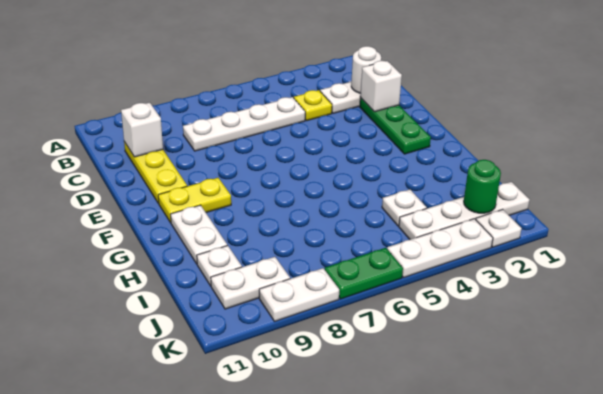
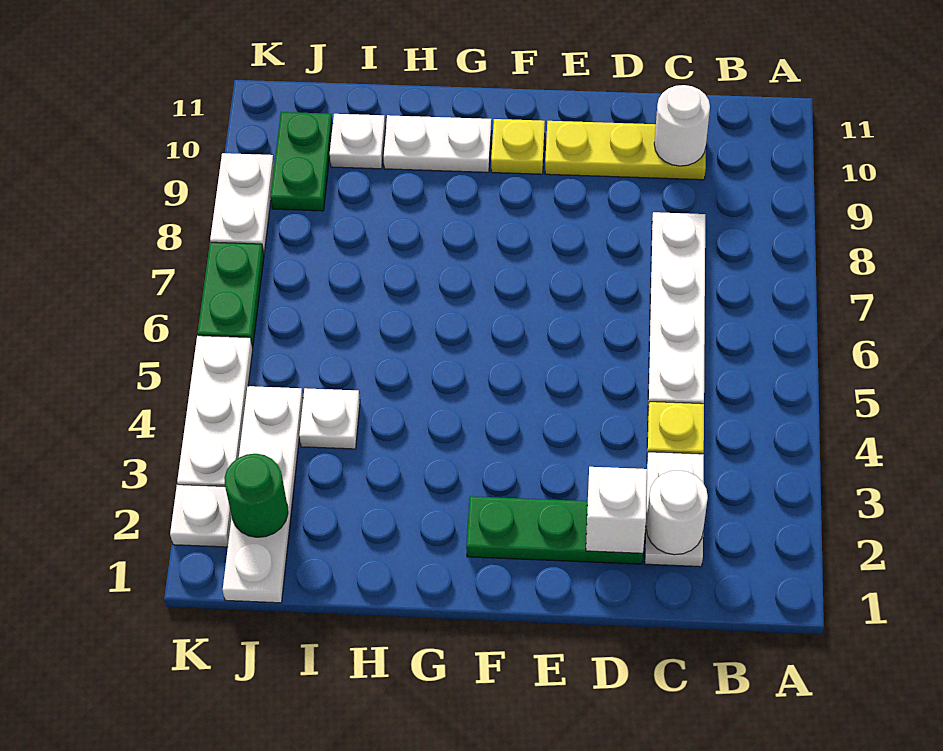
white 1x1 brick [121,103,163,157] -> white 1x1 round brick [654,85,710,166]
yellow 1x2 plate [158,178,231,223] -> yellow 1x1 plate [491,119,545,174]
white 1x2 plate [211,257,290,309] -> green 1x2 plate [270,112,333,211]

